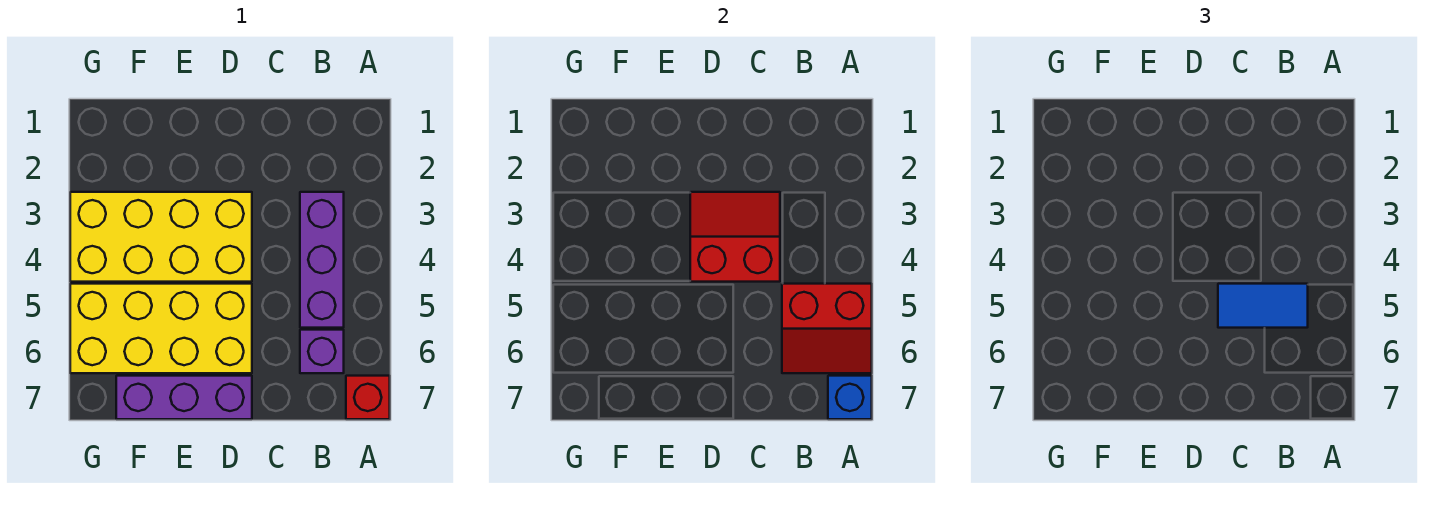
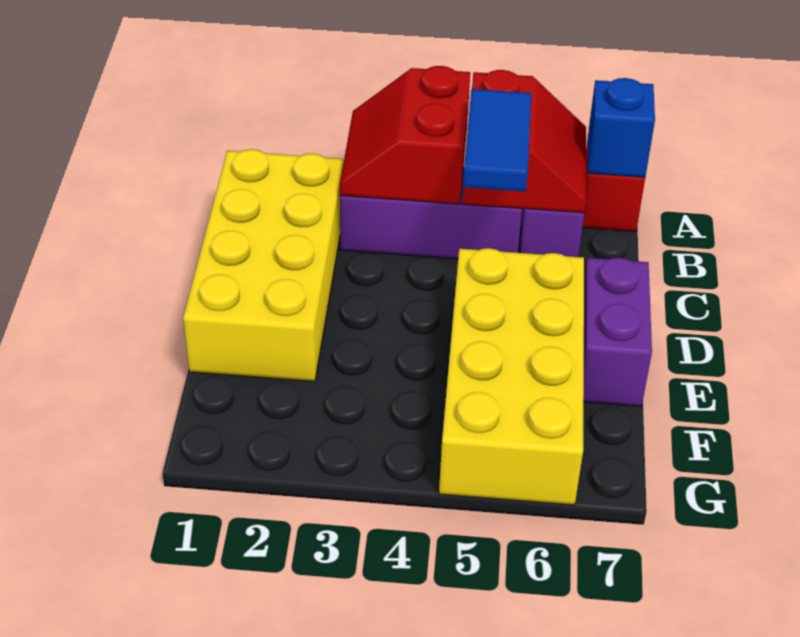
red 2x2 slope [690,192,780,282] -> red 2x2 slope moved to [340,66,470,204]
yellow 2x4 brick [70,192,252,282] -> yellow 2x4 brick moved to [183,149,343,381]
purple 1x3 brick [116,376,252,419] -> purple 1x2 brick [583,258,652,406]

